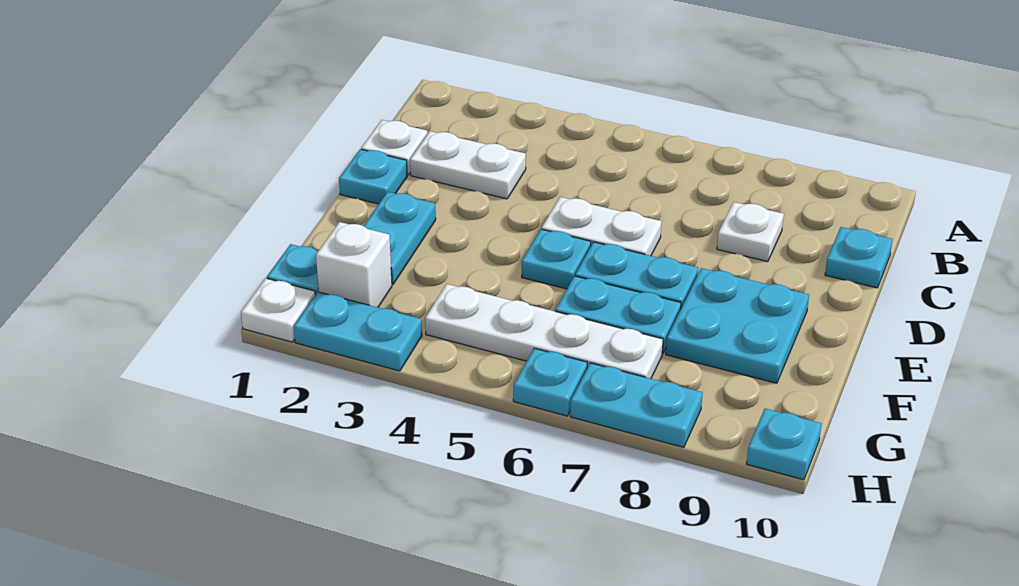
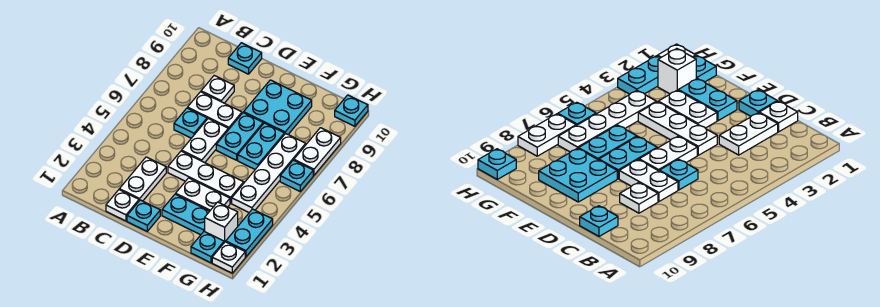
none -> white 1x2 plate [188,92,242,130]
none -> white 1x3 plate [168,151,244,203]
none -> white 1x2 plate [176,178,230,211]
cyan 1x1 plate [522,229,591,289] -> cyan 1x1 plate moved to [174,108,207,138]
cyan 1x2 plate [570,363,703,447] -> white 1x2 plate [294,128,341,175]

